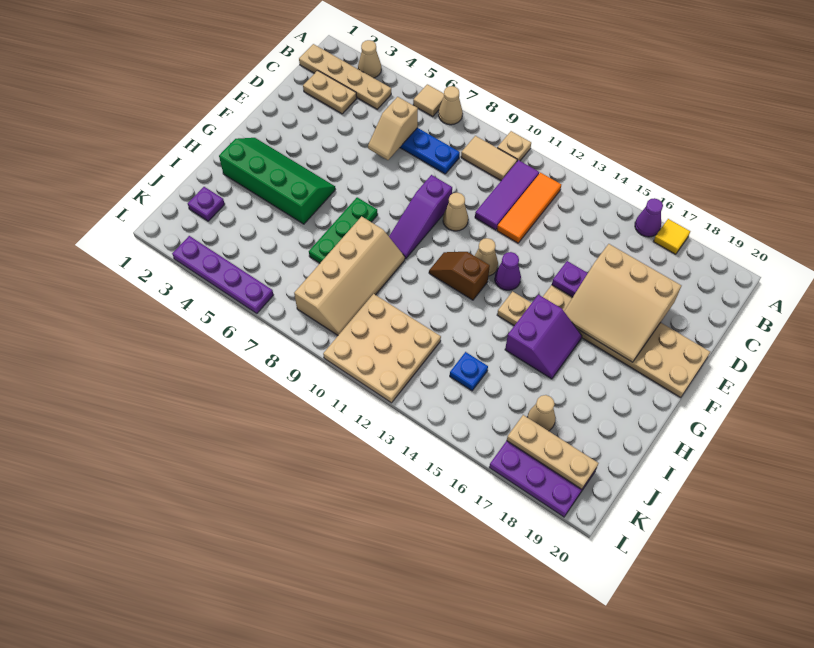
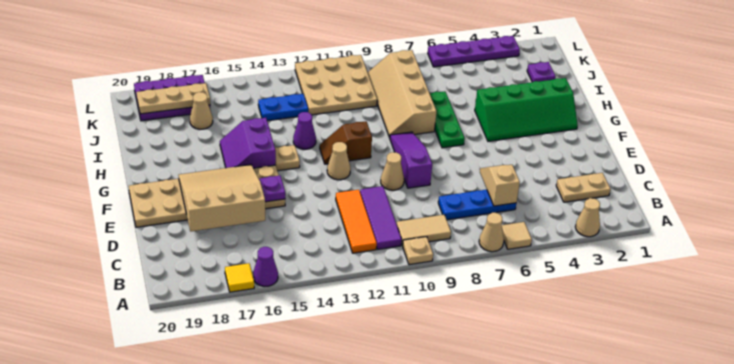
tan 1x4 plate [299,44,391,109] -> none
purple 1x1 cone [495,252,521,290] -> purple 1x1 cone moved to [293,112,316,149]
brown 1x2 slope [429,252,490,300] -> brown 1x2 slope turned to [320,121,372,164]
blue 1x1 plate [450,352,488,391] -> blue 1x2 plate [258,94,308,121]

